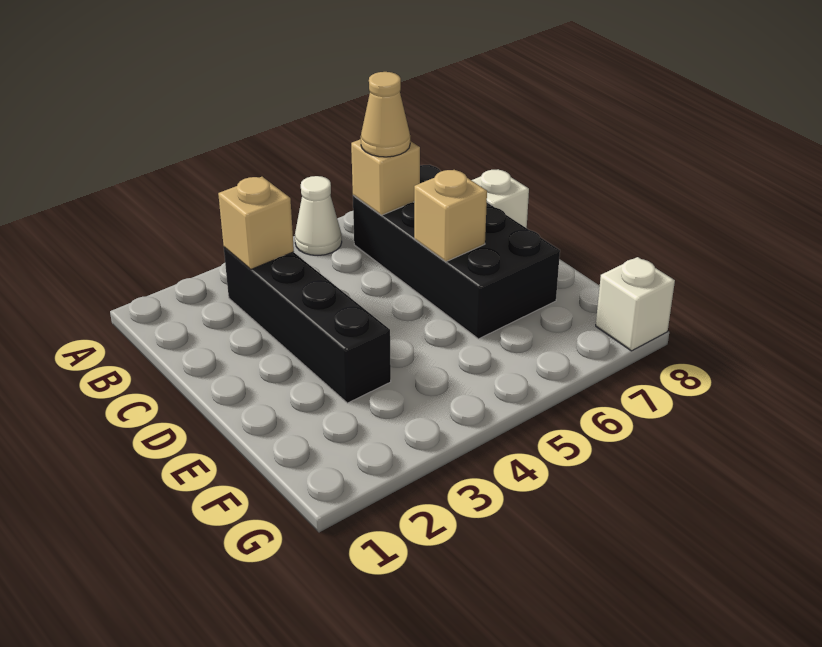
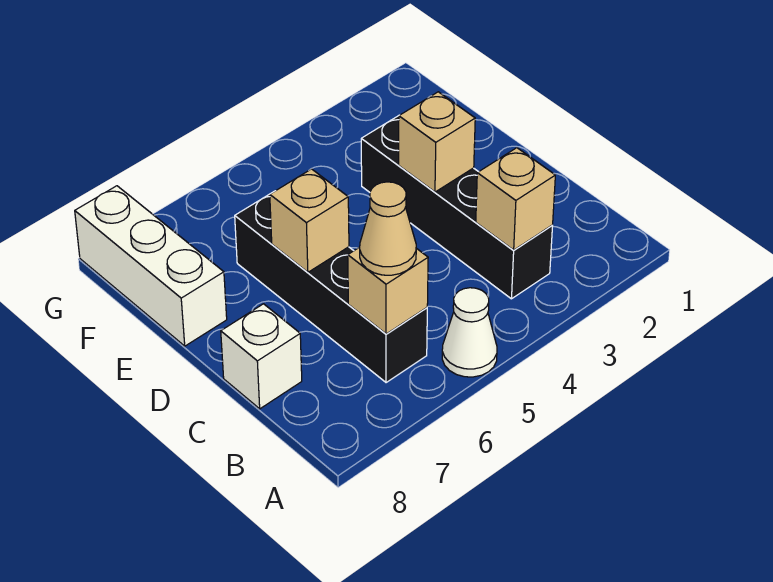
black 2x4 brick [353,165,560,339] -> black 1x4 brick [235,194,427,383]
none -> tan 1x1 brick [399,92,475,192]
white 1x1 brick [596,257,675,351] -> white 1x3 brick [75,186,227,346]

